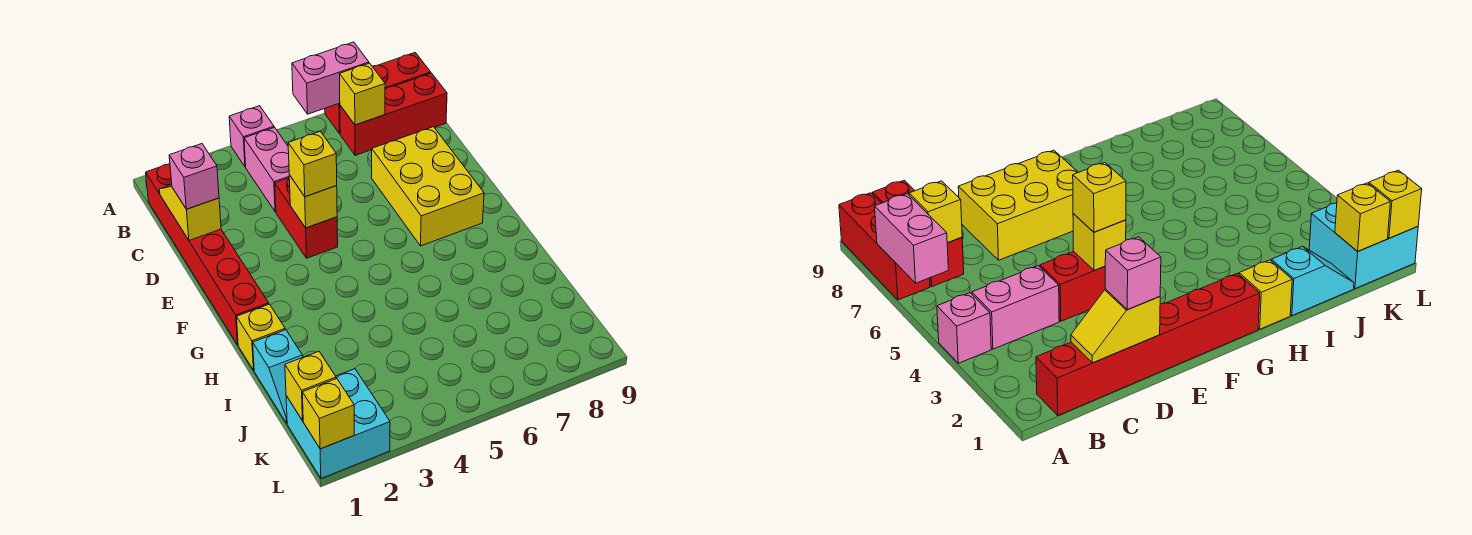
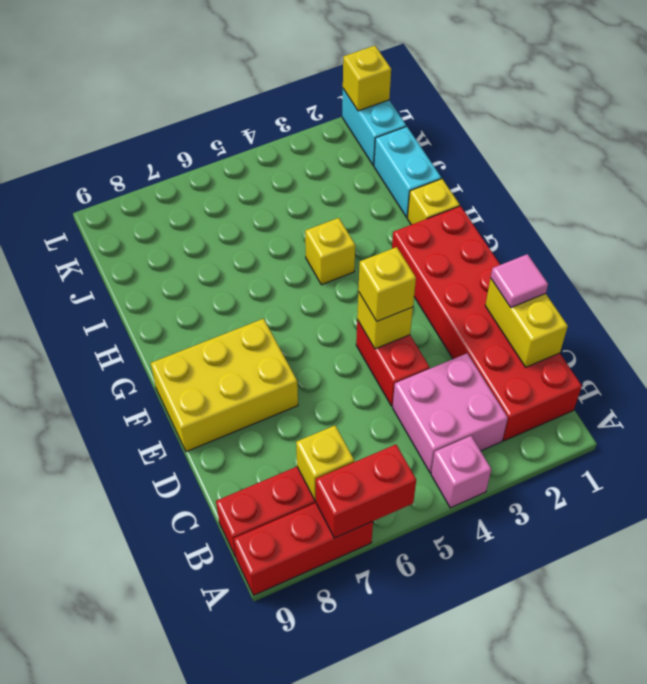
pink 1x2 brick [292,42,369,114] -> red 1x2 brick [316,445,416,538]
red 1x6 brick [146,164,269,345] -> red 2x6 brick [392,206,582,441]
pink 1x2 brick [244,127,289,212] -> pink 2x2 brick [393,354,508,473]
yellow 1x2 slope [159,185,221,240] -> yellow 1x2 brick [485,278,568,367]
pink 1x1 brick [169,144,219,209] -> pink 1x1 tile [491,254,548,307]
yellow 2x3 brick [372,127,484,246] -> yellow 2x3 brick turned to [151,319,298,452]
cyan 1x2 slope [253,330,303,423] -> cyan 1x2 brick [374,127,441,217]
cyan 2x2 brick [286,369,390,478] -> cyan 1x2 brick [342,89,406,165]
yellow 1x1 brick [285,352,336,421] -> yellow 1x1 brick moved to [305,218,355,285]

